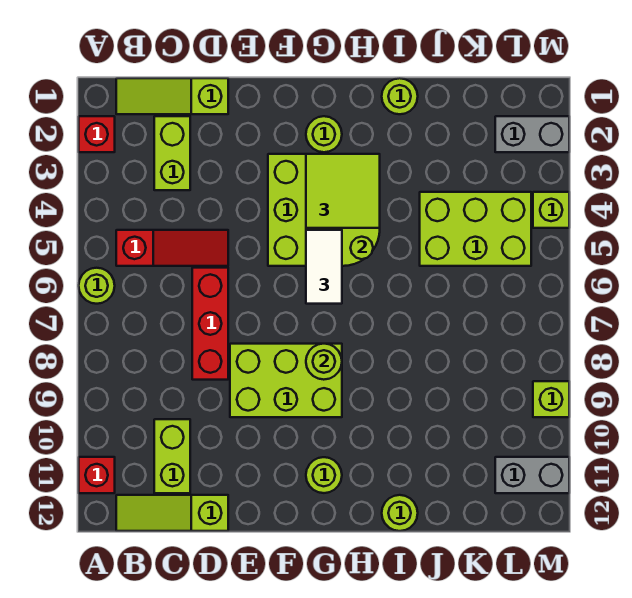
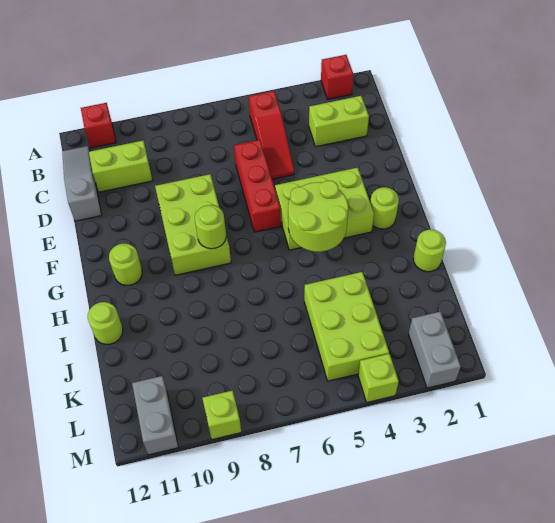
lime 1x1 round brick [79,268,115,304] -> none
lime 1x3 slope [116,78,228,114] -> none
lime 1x3 slope [116,495,228,531] -> grey 1x3 slope [62,146,101,221]
red 1x3 brick [192,268,228,380] -> red 1x3 brick turned to [234,140,281,232]
lime 2x2 tile [306,154,380,228] -> none
white 1x2 tile [306,230,342,304] -> none

